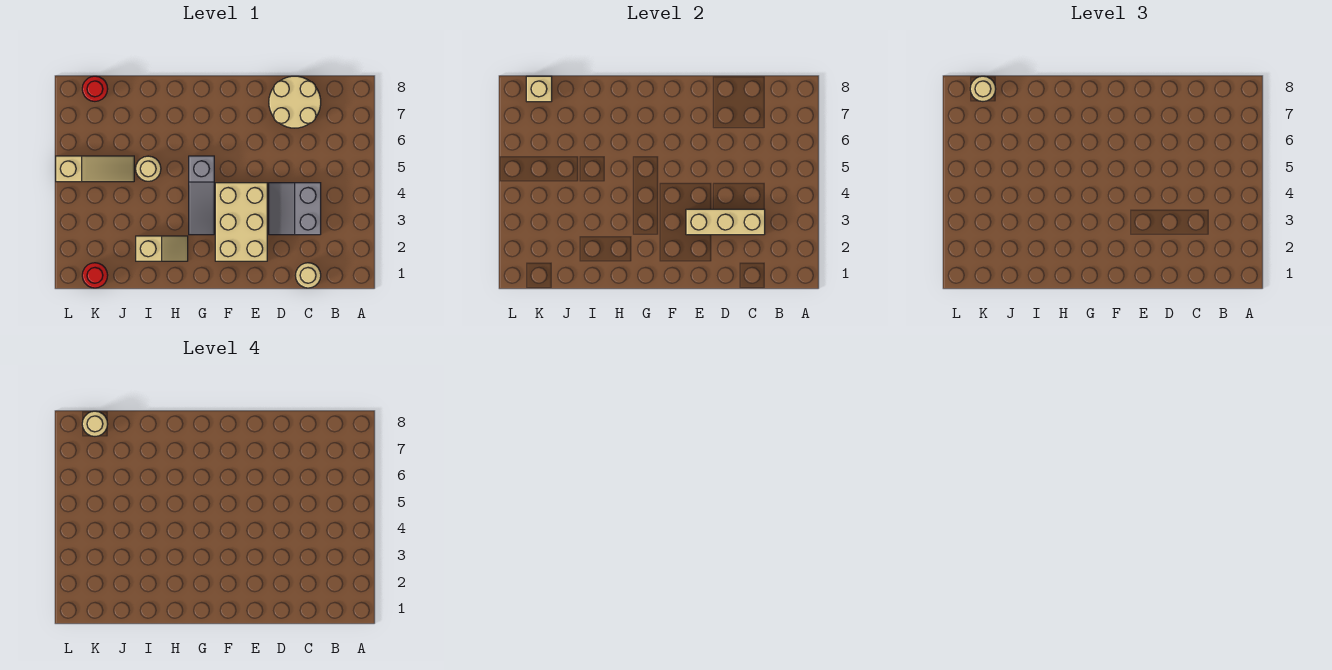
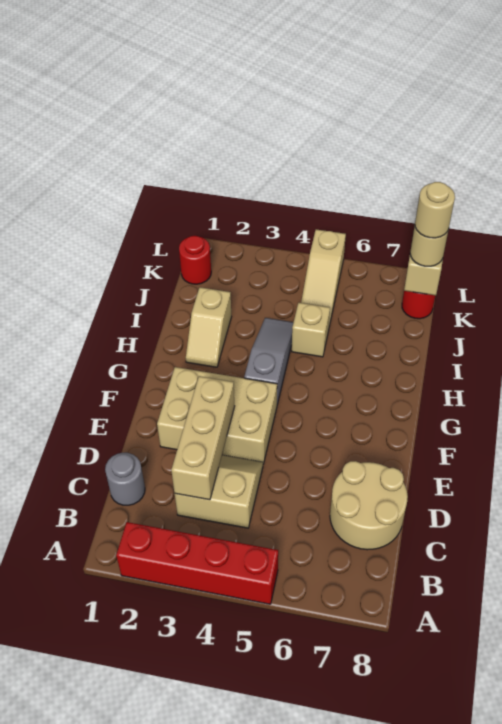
none -> red 1x4 brick [116,522,278,604]
tan 1x1 round brick [295,263,321,288] -> grey 1x1 round brick [105,453,145,505]
grey 2x2 slope [269,183,321,235] -> tan 2x2 slope [175,455,263,528]
grey 1x3 slope [189,156,214,235] -> grey 1x3 slope turned to [244,318,294,404]
tan 1x1 round brick [136,156,161,181] -> tan 1x1 brick [292,303,330,357]

